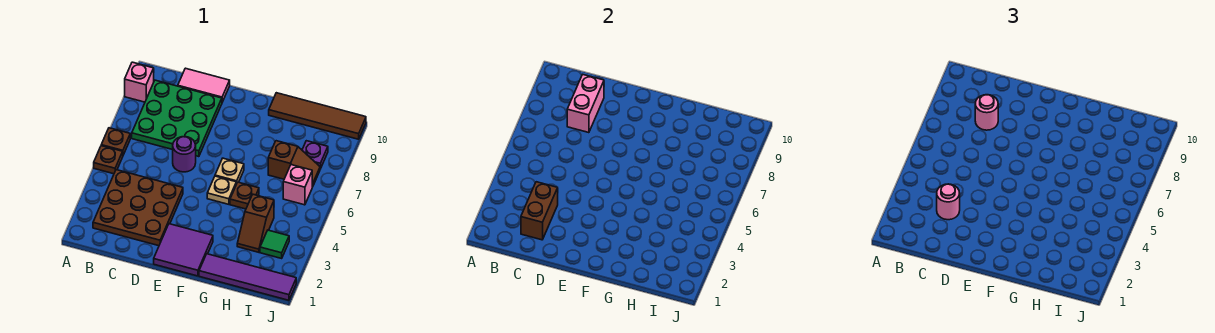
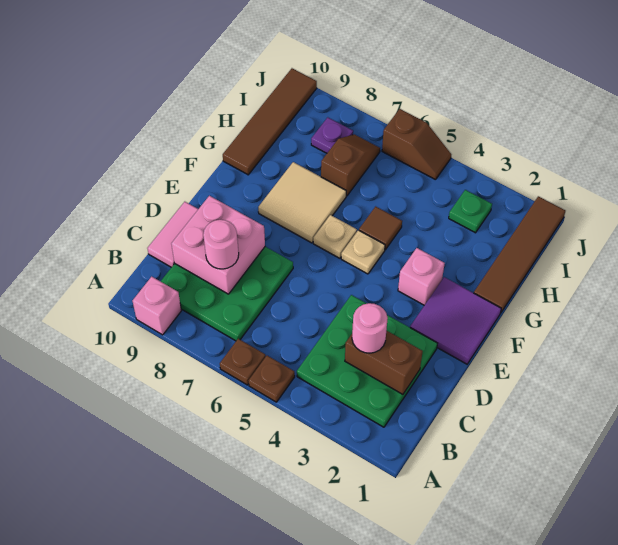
brown 3x3 plate [93,170,183,246] -> green 3x3 plate [297,295,437,427]
pink 1x2 brick [567,75,604,133] -> pink 2x2 brick [171,196,265,294]
purple 1x1 round brick [173,137,196,172] -> none
none -> tan 2x2 tile [258,162,346,243]
purple 1x4 tile [199,254,296,300] -> brown 1x4 tile [474,196,565,312]
brown 1x1 plate [230,182,259,209] -> brown 1x1 tile [359,206,402,250]
brown 1x2 slope [237,194,274,252] -> brown 1x2 slope moved to [382,109,451,180]
green 1x1 tile [260,230,289,258] -> green 1x1 plate [449,190,492,233]
pink 1x1 brick [283,165,312,205] -> pink 1x1 brick moved to [398,248,445,305]

